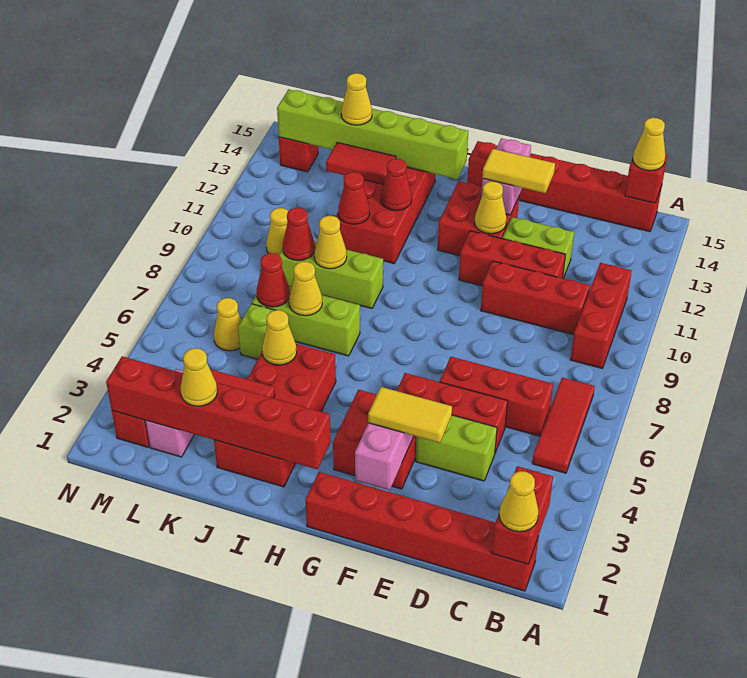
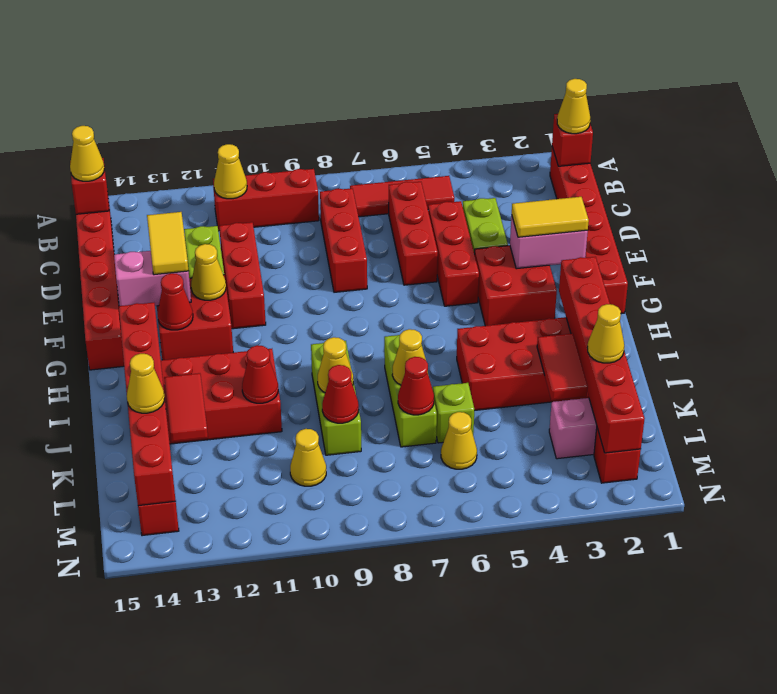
red 1x2 brick [492,466,553,564] -> red 1x1 brick [552,114,593,166]
red 1x3 brick [481,261,590,335] -> red 1x3 brick moved to [320,188,367,292]
yellow 1x2 tile [368,387,452,443] -> yellow 1x2 tile turned to [512,197,589,237]
lime 1x6 brick [277,89,468,179] -> red 1x6 brick [119,303,176,506]
red 1x1 cone [381,159,412,211] -> red 1x1 cone moved to [158,273,193,330]
yellow 1x1 cone [262,310,297,365] -> yellow 1x1 cone moved to [214,144,247,199]

